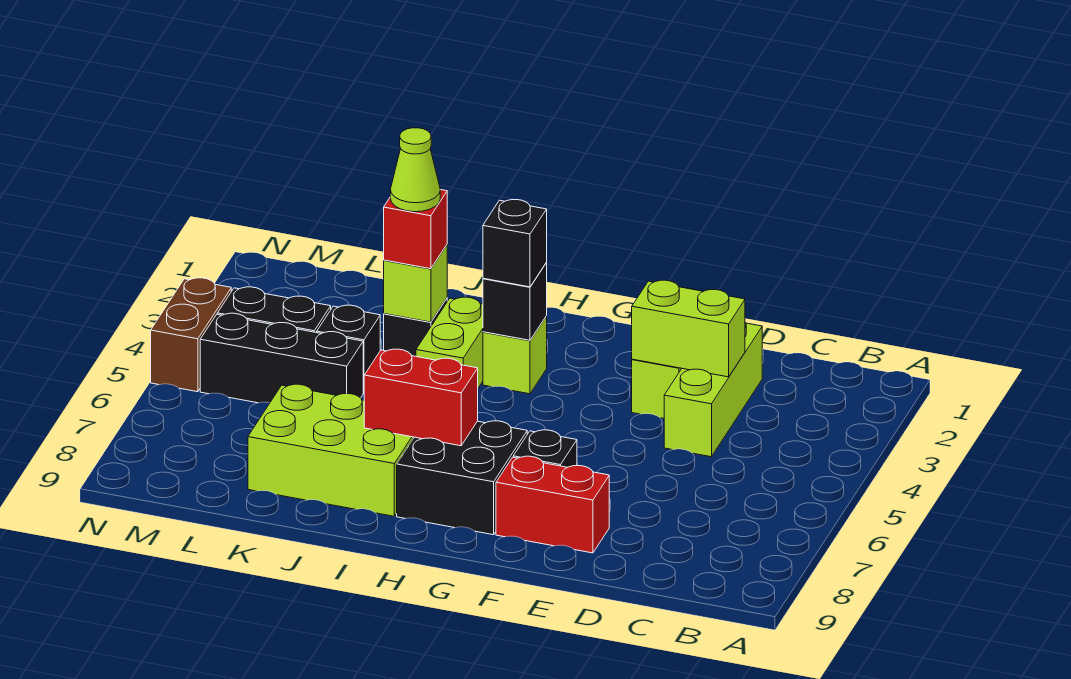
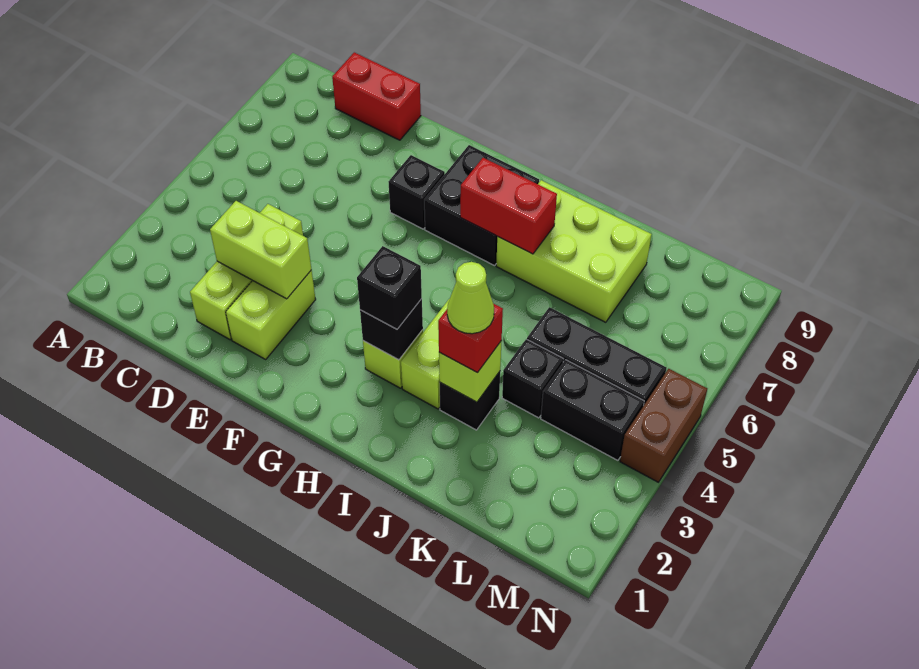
red 1x2 brick [496,456,609,553] -> red 1x2 brick moved to [332,52,421,140]

